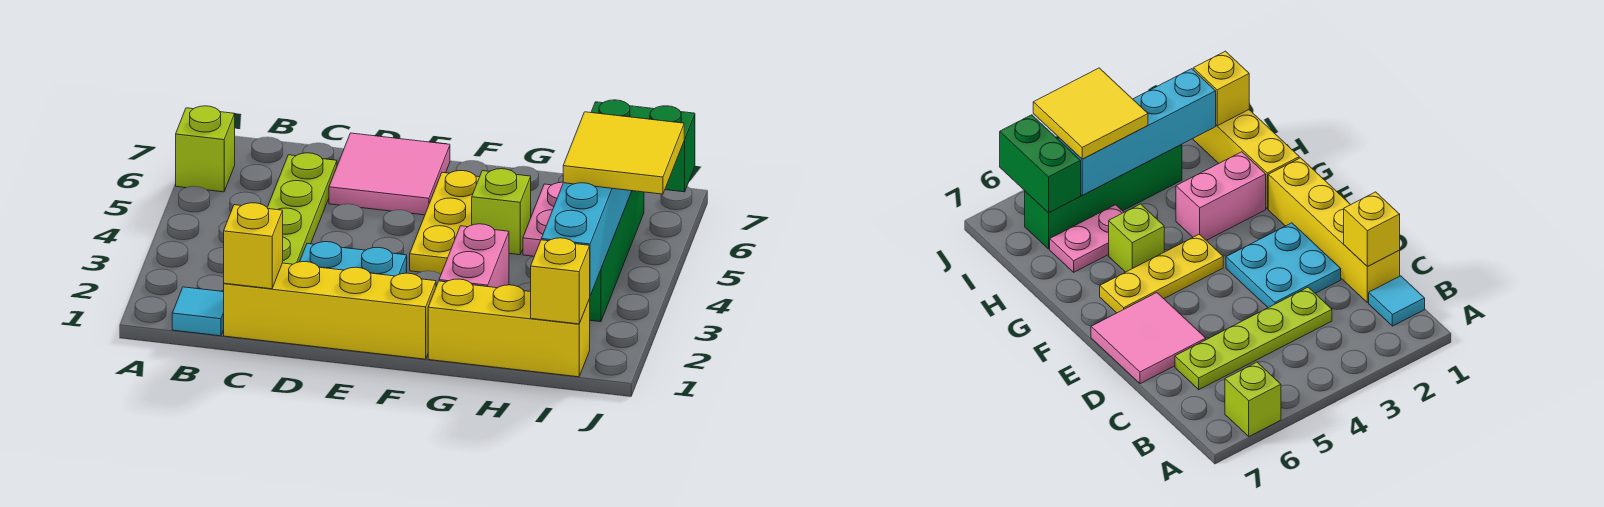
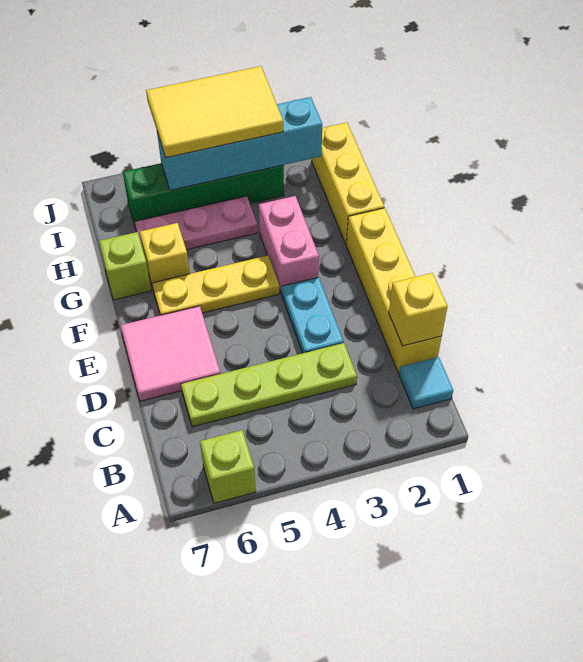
cyan 2x2 plate [300,242,407,276] -> cyan 1x2 plate [282,277,344,353]
pink 1x2 brick [439,224,509,288] -> pink 1x2 brick turned to [259,196,319,294]
lime 1x1 brick [472,169,531,255] -> lime 1x1 brick moved to [99,232,151,300]
pink 1x2 plate [523,182,563,256] -> pink 1x3 plate [135,196,257,250]
yellow 1x1 brick [531,238,590,324] -> yellow 1x1 brick moved to [140,223,190,288]
yellow 2x2 tile [563,112,684,194] -> yellow 2x3 tile [146,66,283,158]
green 1x2 brick [591,100,695,192] -> none

